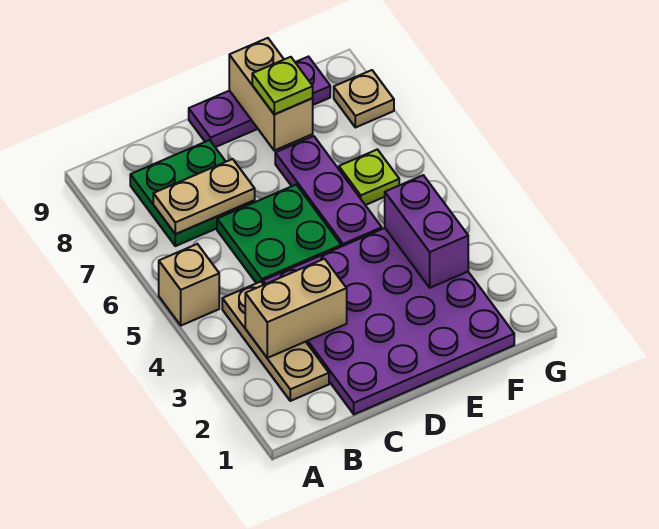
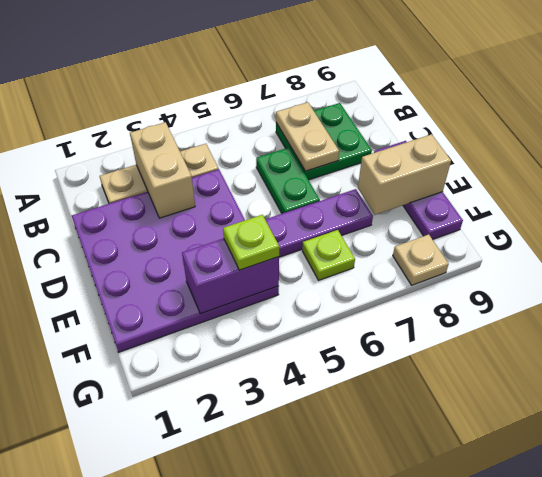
tan 1x1 brick [159,244,219,325] -> none
green 2x2 plate [217,185,341,283] -> green 1x2 plate [256,148,320,214]
lime 1x1 plate [252,57,313,114] -> lime 1x1 plate moved to [223,215,279,270]

